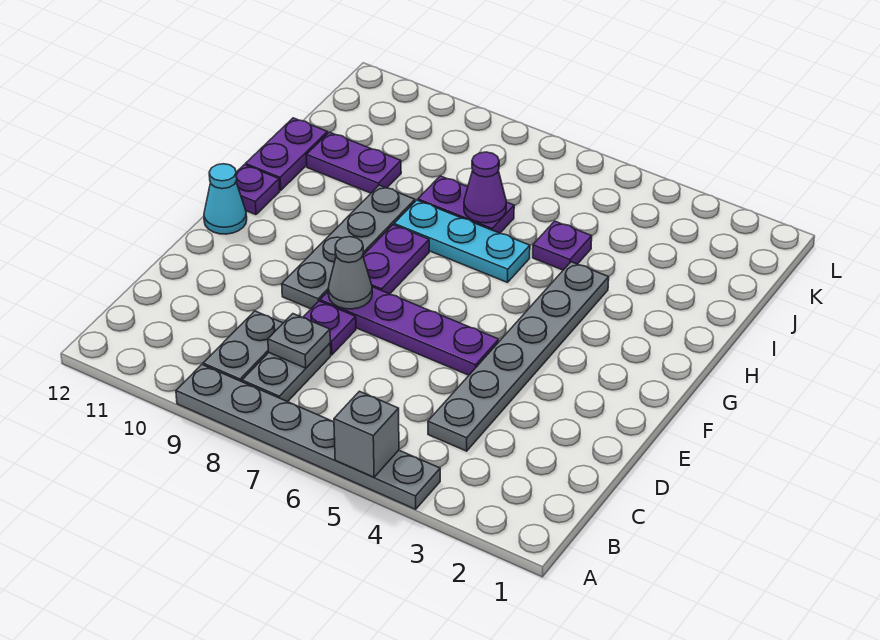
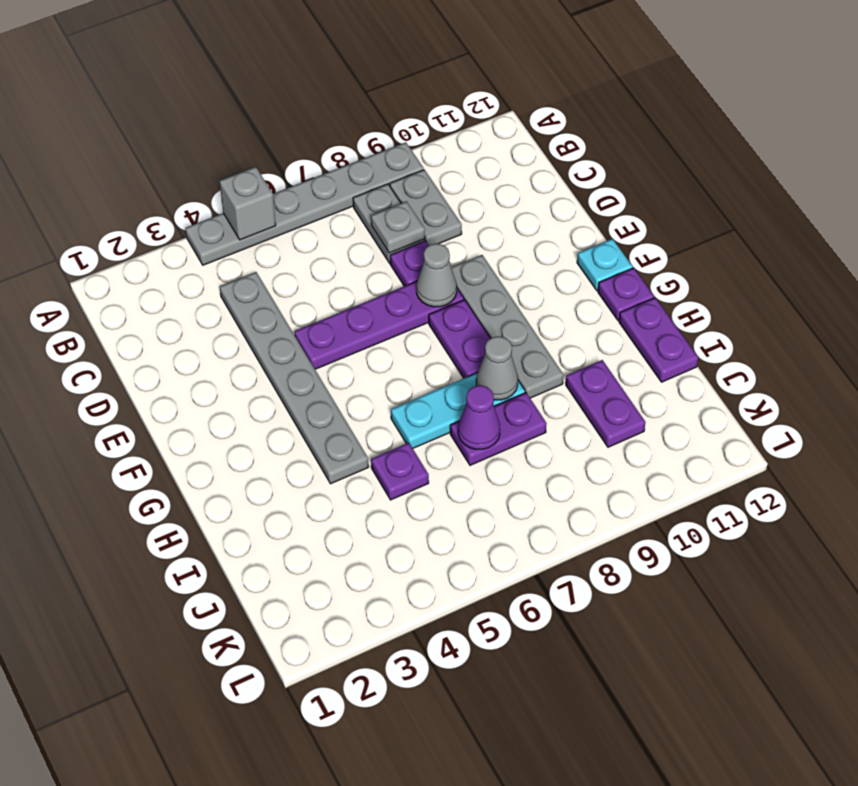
cyan 1x1 cone [204,164,247,234] -> cyan 1x1 plate [577,239,633,291]
none -> grey 1x1 cone [476,336,518,400]
purple 1x2 plate [306,132,401,193] -> purple 1x2 plate turned to [566,360,646,447]

